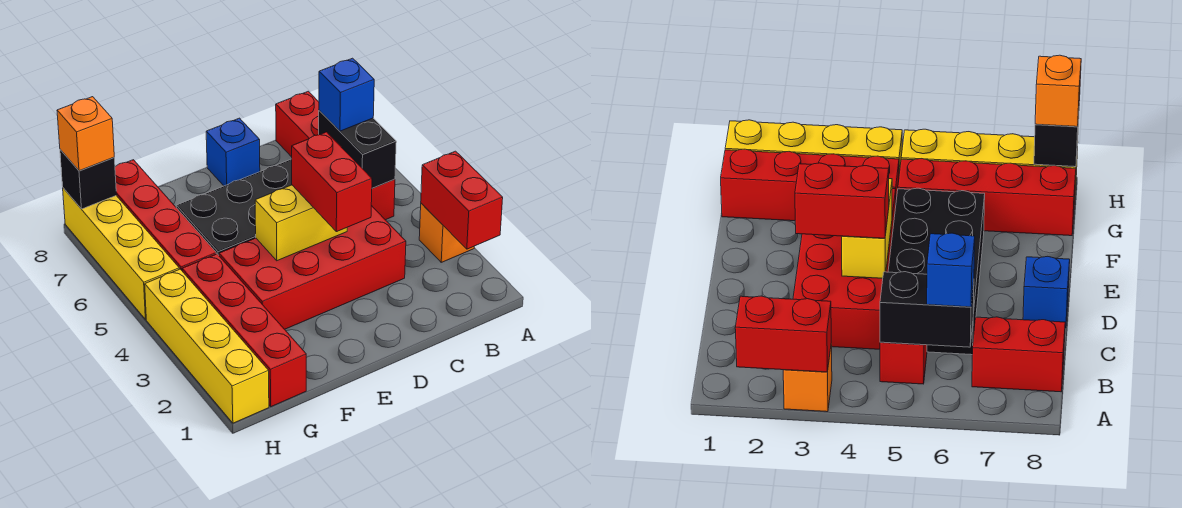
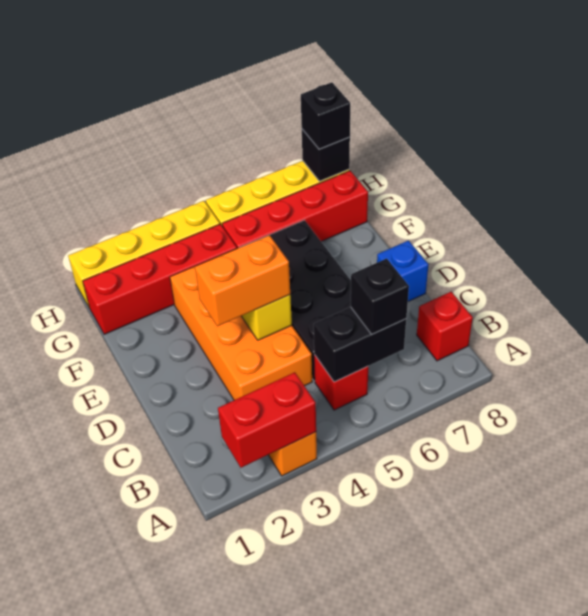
blue 1x1 brick [319,58,374,131] -> black 1x1 brick [351,259,409,334]
red 1x2 brick [276,91,319,157] -> red 1x1 brick [417,292,473,361]
red 2x4 brick [219,205,406,329] -> orange 2x4 brick [170,266,312,400]
red 1x2 brick [292,132,372,232] -> orange 1x2 brick [195,235,290,326]
orange 1x1 brick [57,97,114,171] -> black 1x1 brick [301,82,350,149]

